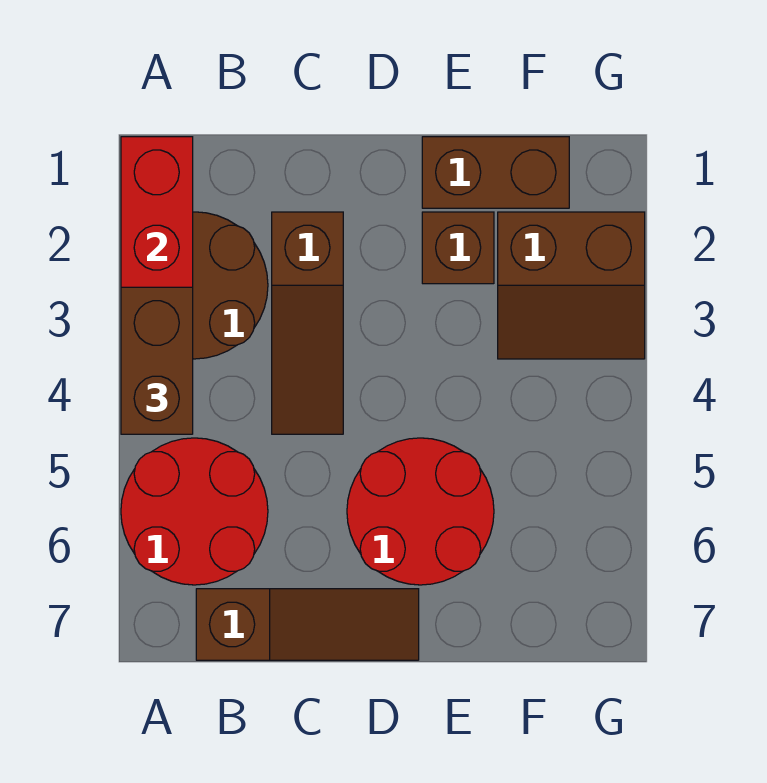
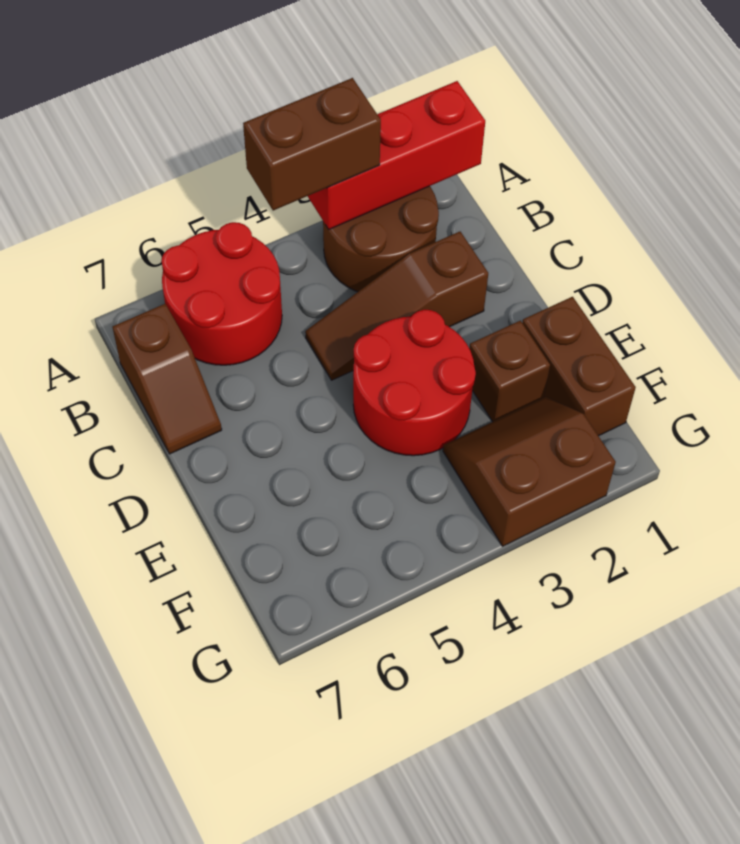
brown 1x3 slope [196,589,419,660] -> brown 1x2 slope [113,304,222,454]
red 2x2 round brick [347,438,494,585] -> red 2x2 round brick moved to [353,310,476,456]
brown 2x2 slope [498,212,645,359] -> brown 2x2 slope turned to [443,397,616,546]

